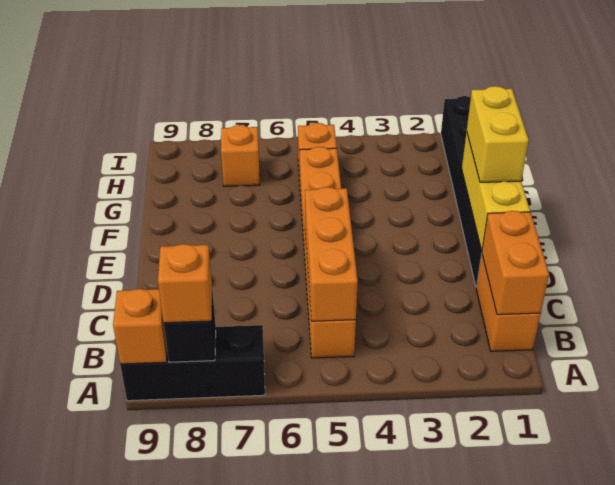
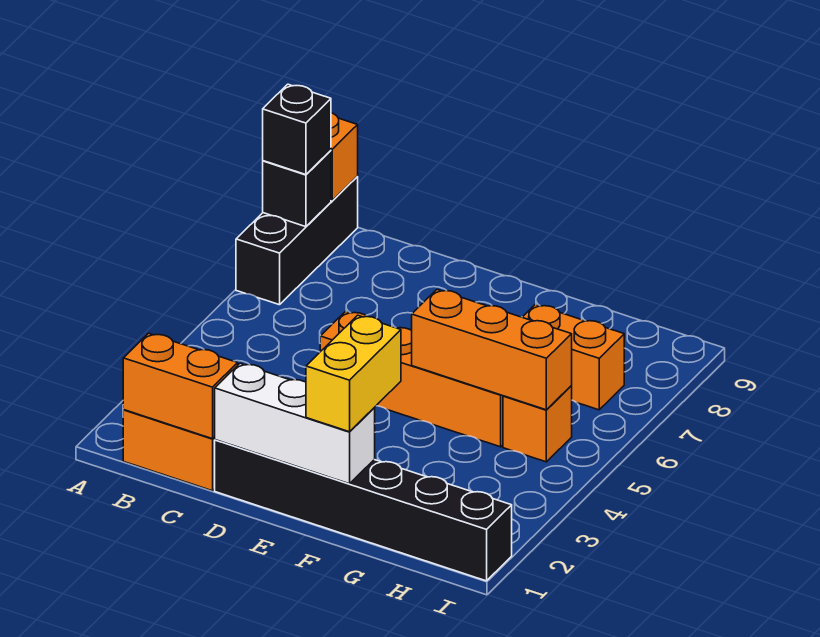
orange 1x1 brick [158,244,212,323] -> black 1x1 brick [263,84,331,175]
orange 1x6 brick [300,147,356,358] -> orange 1x4 brick [320,311,503,447]
orange 1x3 brick [305,187,358,321] -> orange 1x3 brick moved to [412,290,572,410]
yellow 1x3 brick [462,131,530,250] -> white 1x3 brick [215,363,375,484]
yellow 1x2 brick [467,86,529,182] -> yellow 1x2 brick turned to [306,315,401,432]
orange 1x1 brick [221,125,260,186] -> orange 1x2 brick [522,304,624,410]

